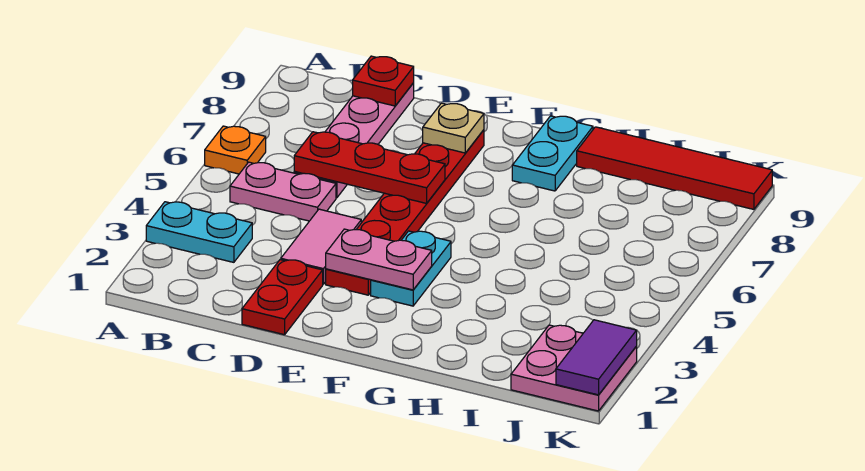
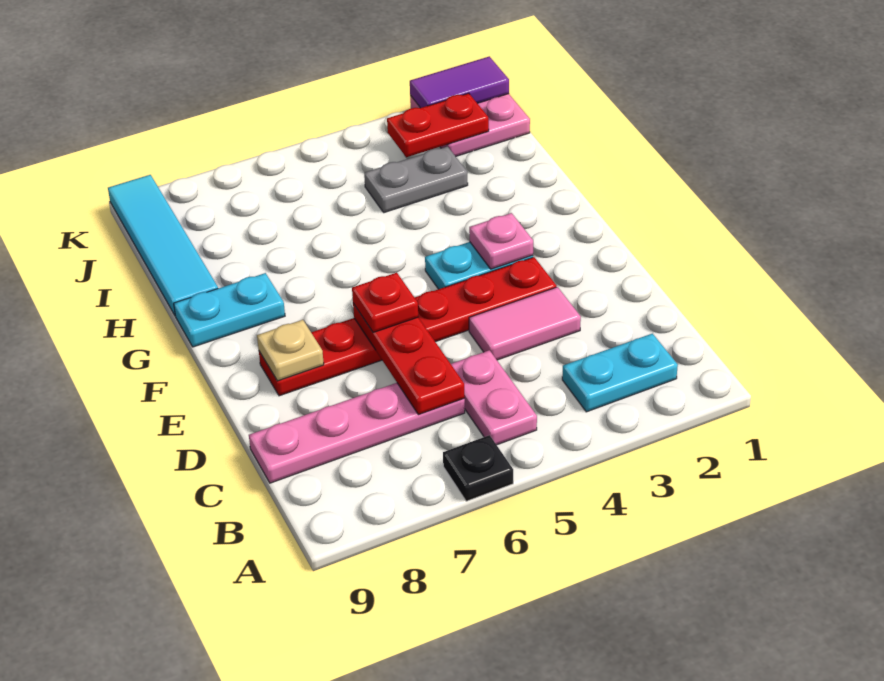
cyan 1x2 plate [146,202,252,262] -> cyan 1x2 plate turned to [562,334,678,412]
orange 1x1 plate [205,126,266,174] -> black 1x1 plate [443,435,513,501]
red 1x1 plate [353,56,414,106] -> red 1x1 plate moved to [352,273,418,332]
red 1x2 plate [242,260,323,335] -> red 1x2 plate moved to [387,93,489,157]
pink 1x2 plate [326,229,432,290] -> pink 1x1 plate [469,213,533,269]
red 1x4 tile [577,127,772,209] -> cyan 1x4 tile [108,175,218,315]
none -> grey 1x2 plate [364,146,468,213]

